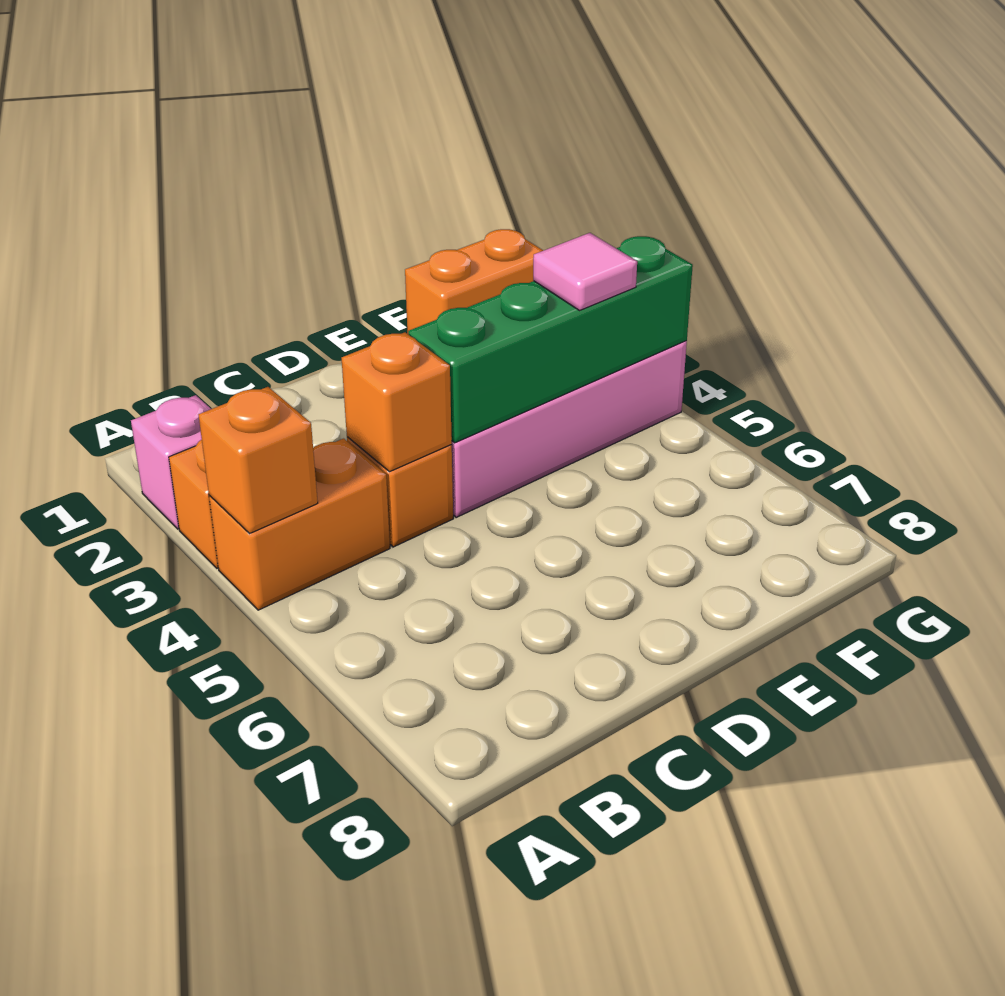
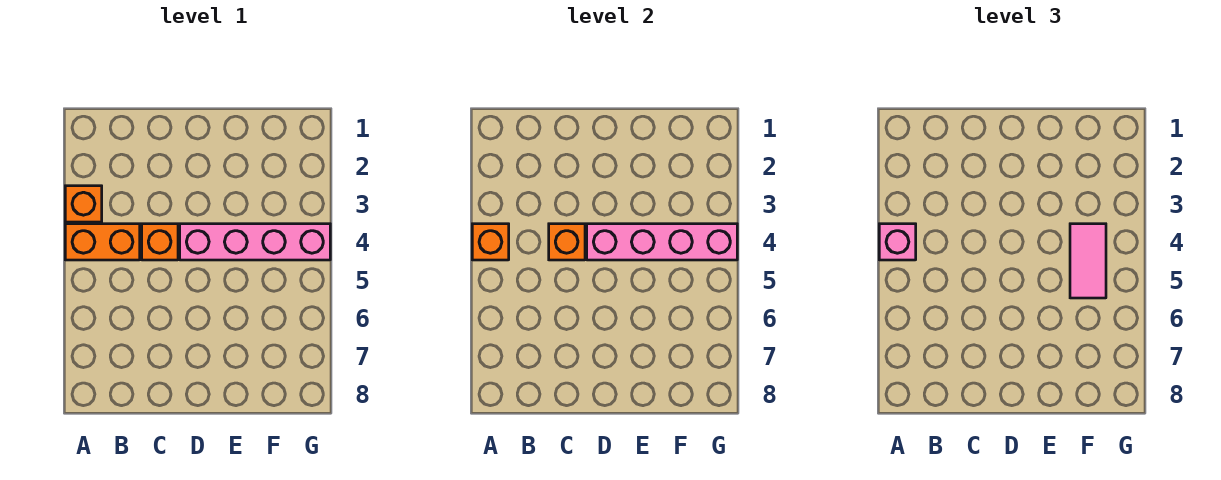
pink 1x1 brick [131,395,211,529] -> pink 1x1 brick moved to [879,224,916,260]
green 1x4 brick [408,236,693,443] -> pink 1x4 brick [587,224,737,260]
orange 1x2 brick [405,229,543,334] -> none
pink 1x1 tile [533,233,637,310] -> pink 1x2 tile [1070,224,1106,298]

